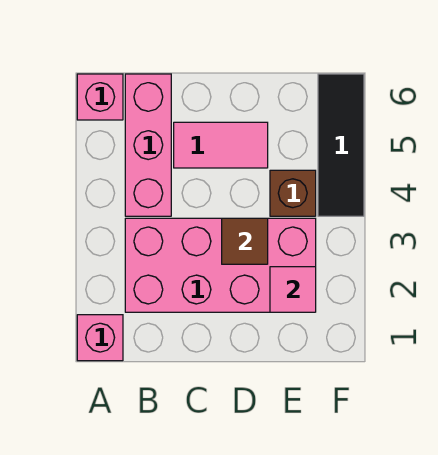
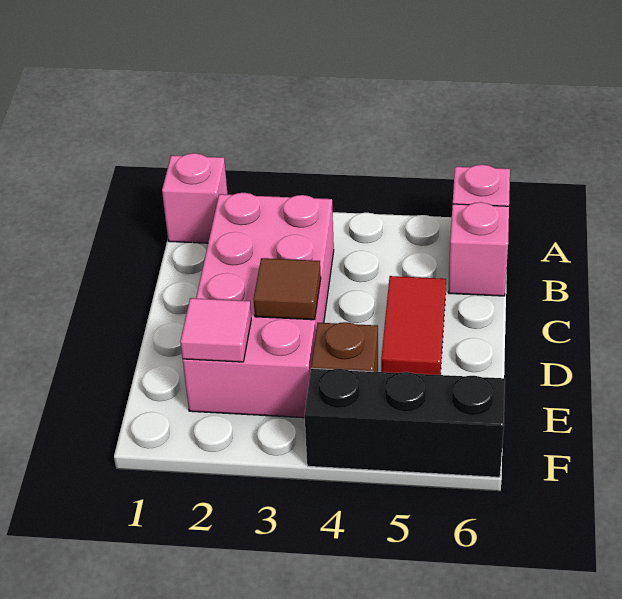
pink 1x3 brick [125,74,171,216] -> pink 1x1 brick [448,202,509,296]
pink 1x2 tile [174,122,268,168] -> red 1x2 tile [381,276,446,375]
black 1x3 tile [318,74,364,216] -> black 1x3 brick [305,368,505,477]

